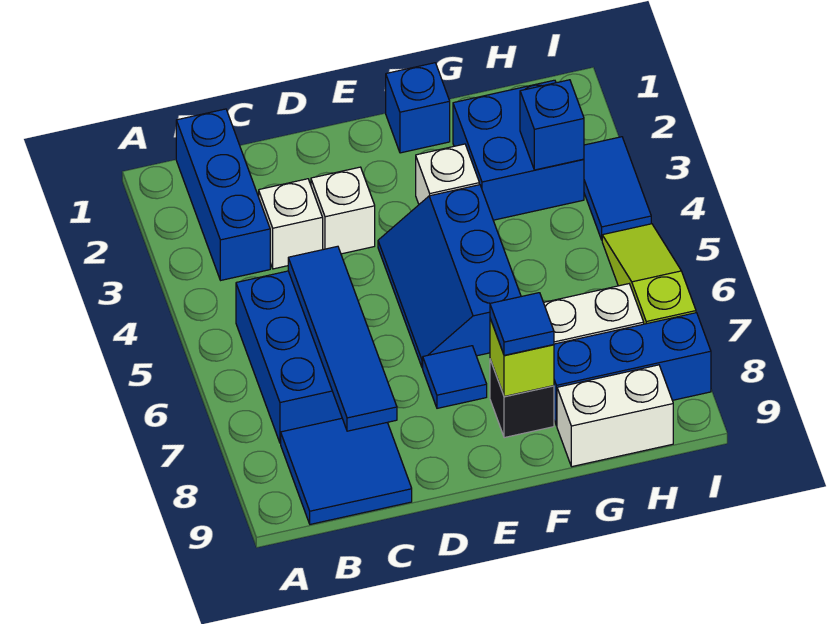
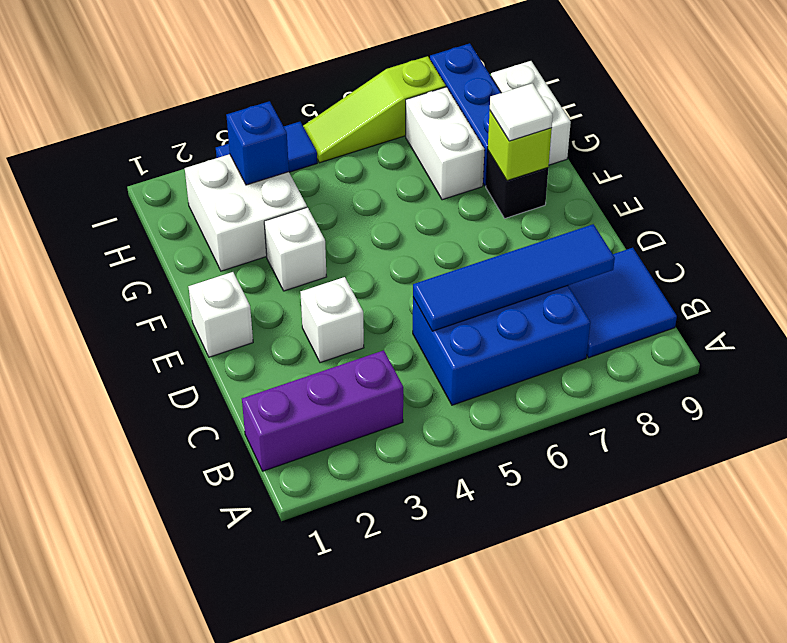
blue 1x3 brick [176,109,270,280] -> purple 1x3 brick [242,350,403,471]
white 1x1 brick [259,179,323,269] -> white 1x1 brick moved to [189,272,253,357]
blue 2x3 slope [378,185,521,368] -> none
blue 1x1 tile [423,346,487,408] -> none
blue 1x1 brick [386,63,450,153] -> none
blue 1x1 tile [490,293,554,355] -> white 1x1 tile [490,83,553,141]
blue 2x2 brick [453,80,584,220] -> white 2x2 brick [185,154,307,271]

